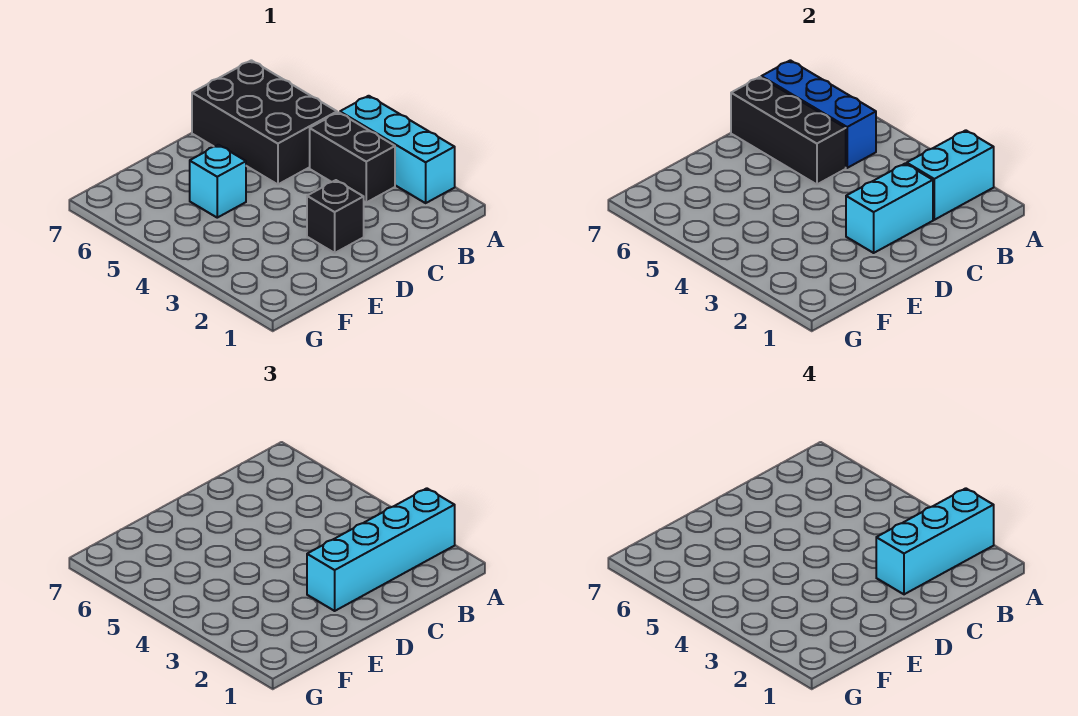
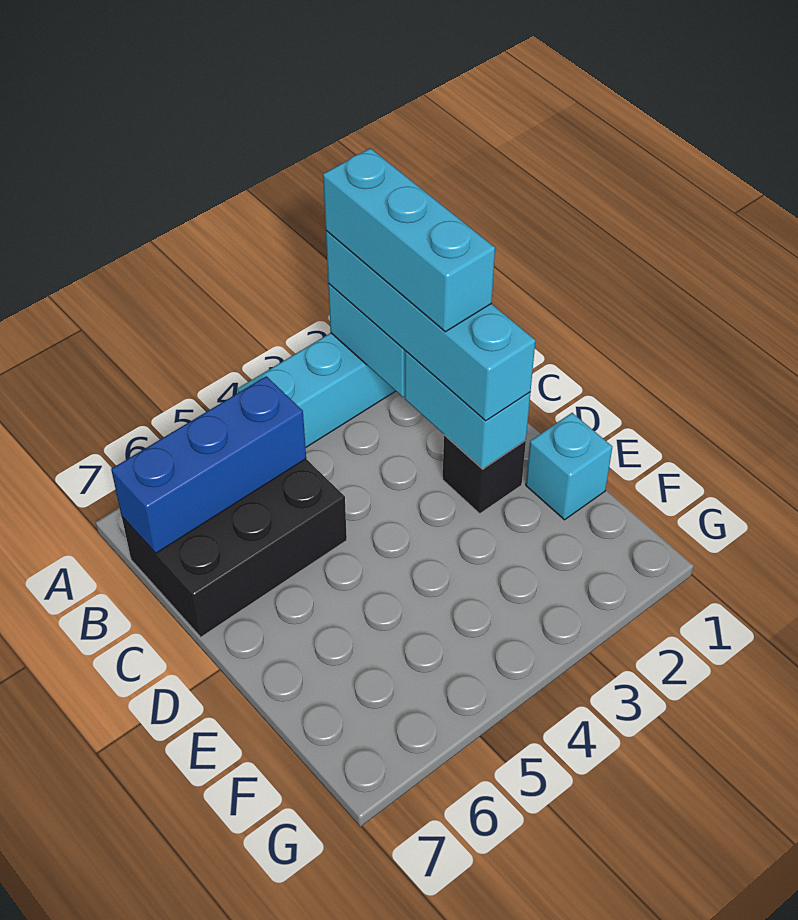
black 1x2 brick [310,112,395,202] -> none
black 1x3 brick [731,77,846,184] -> none
cyan 1x1 brick [190,145,246,218] -> cyan 1x1 brick moved to [526,413,612,520]

